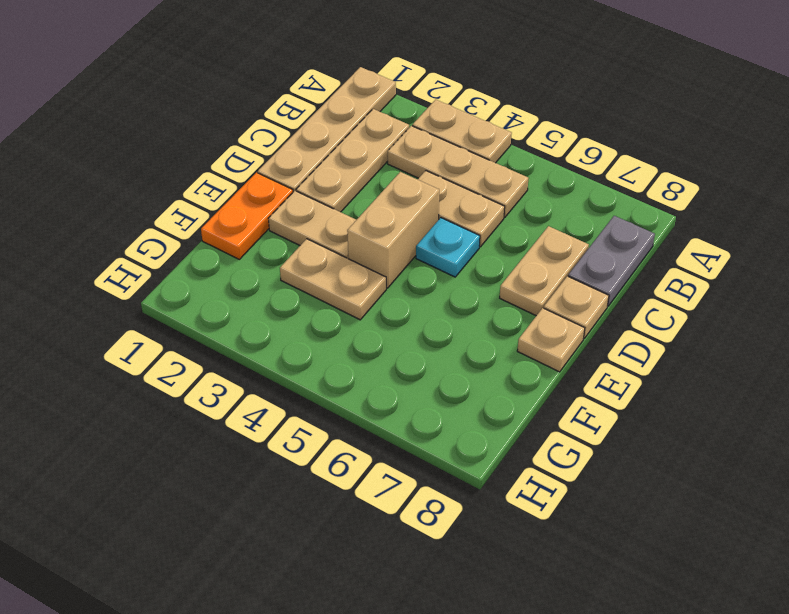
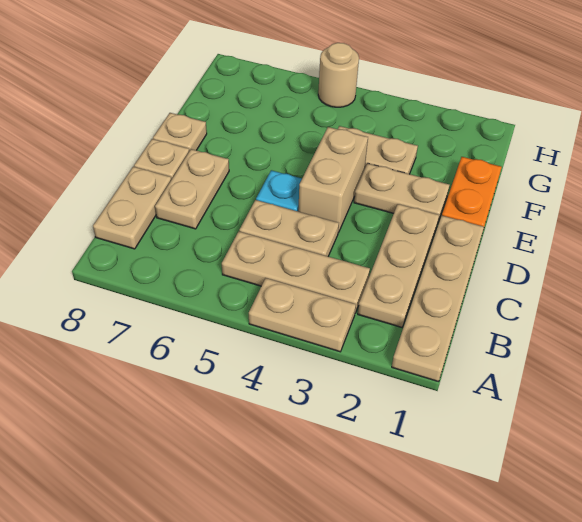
grey 1x2 plate [568,216,655,306] -> tan 1x2 plate [93,167,171,249]
none -> tan 1x1 round brick [318,43,359,107]

